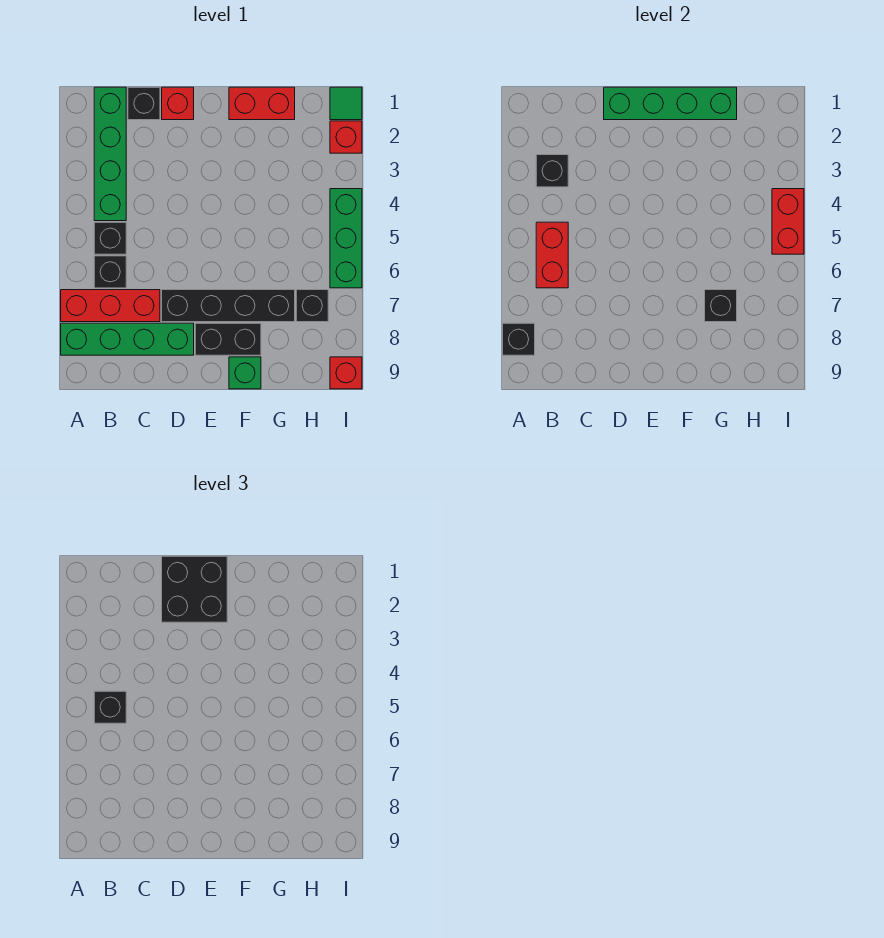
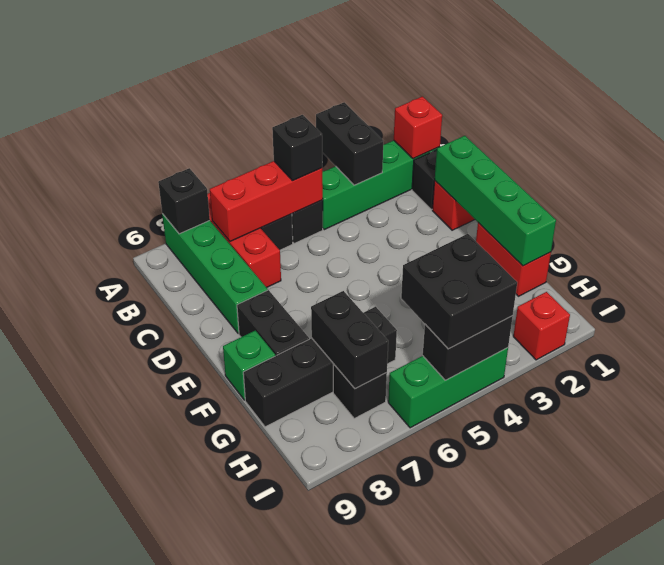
black 1x1 brick [536,155,568,187] -> black 1x2 brick [316,102,383,185]
red 1x2 brick [536,222,568,288] -> red 1x3 brick [210,161,323,241]
black 2x2 brick [162,556,227,622] -> black 2x2 brick moved to [401,234,517,349]
black 1x4 brick [162,290,295,322] -> black 1x4 brick turned to [243,307,397,427]
black 1x1 brick [705,290,737,322] -> black 1x2 brick [311,291,388,389]
green 1x1 tile [330,87,362,120] -> none
red 1x2 brick [772,189,804,254] -> black 1x2 brick [423,316,513,380]
red 1x1 brick [330,357,362,389] -> red 1x1 brick moved to [394,96,442,159]

